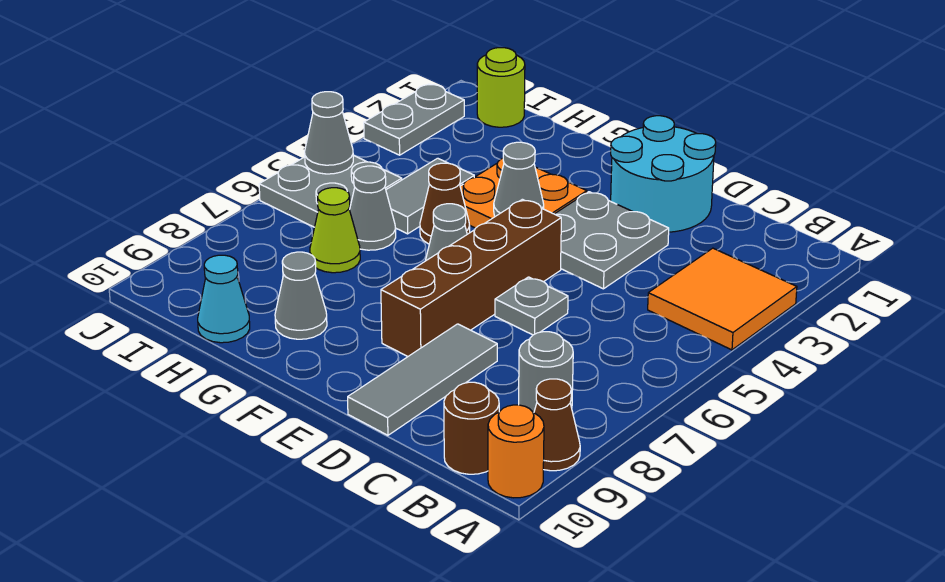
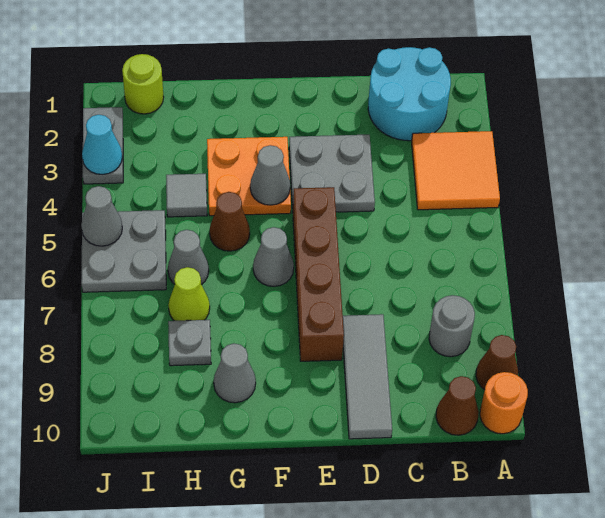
brown 1x1 round brick [444,382,499,474] -> brown 1x1 cone [436,376,479,435]
cyan 2x2 round brick [611,116,716,232] -> cyan 2x2 round brick moved to [368,47,451,141]
grey 1x1 plate [495,277,568,335] -> grey 1x1 plate moved to [168,320,211,366]
grey 1x2 tile [386,158,474,234] -> grey 1x1 tile [166,174,207,217]
cyan 1x1 cone [198,255,250,343] -> cyan 1x1 cone moved to [82,115,122,175]

